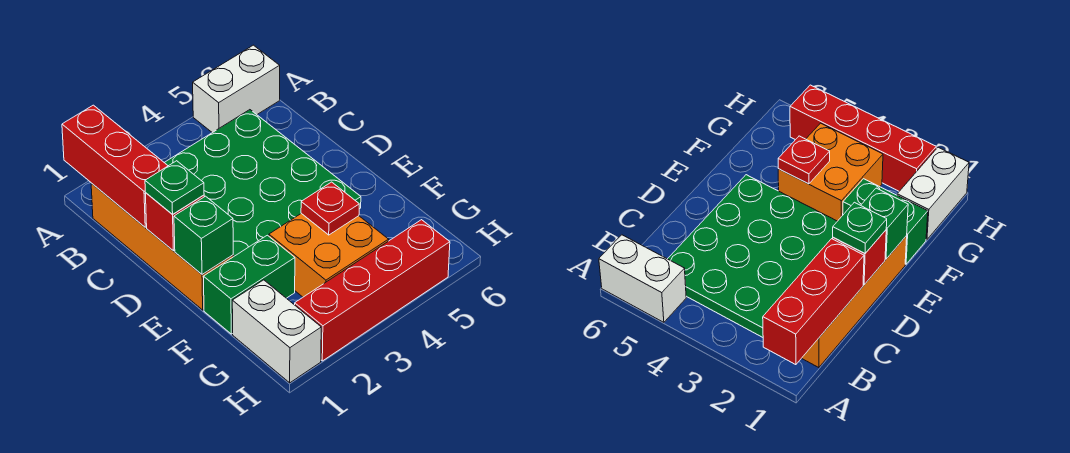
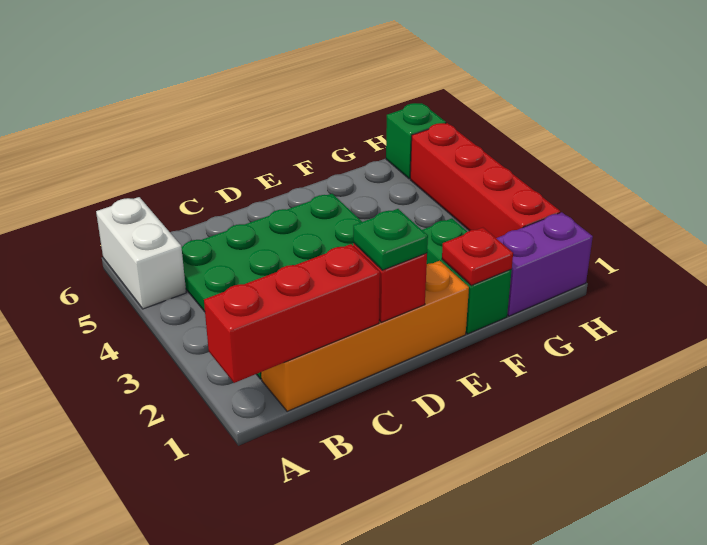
green 1x1 brick [174,196,233,275] -> green 1x1 brick moved to [386,103,446,179]
orange 2x2 brick [269,213,389,297] -> none
red 1x1 plate [301,182,359,235] -> red 1x1 plate moved to [442,228,513,286]
white 1x2 brick [232,280,321,383] -> purple 1x2 brick [496,212,593,316]

